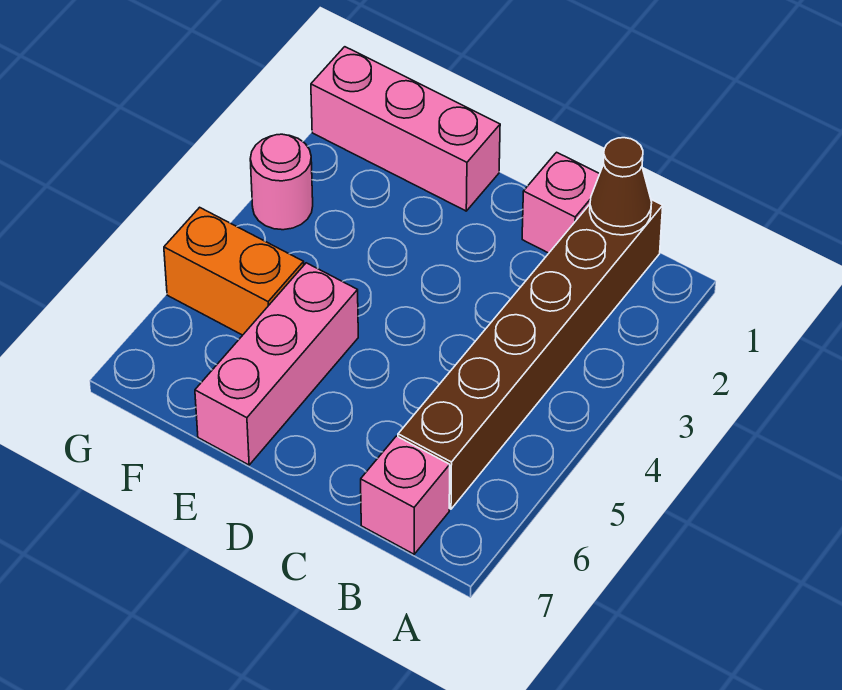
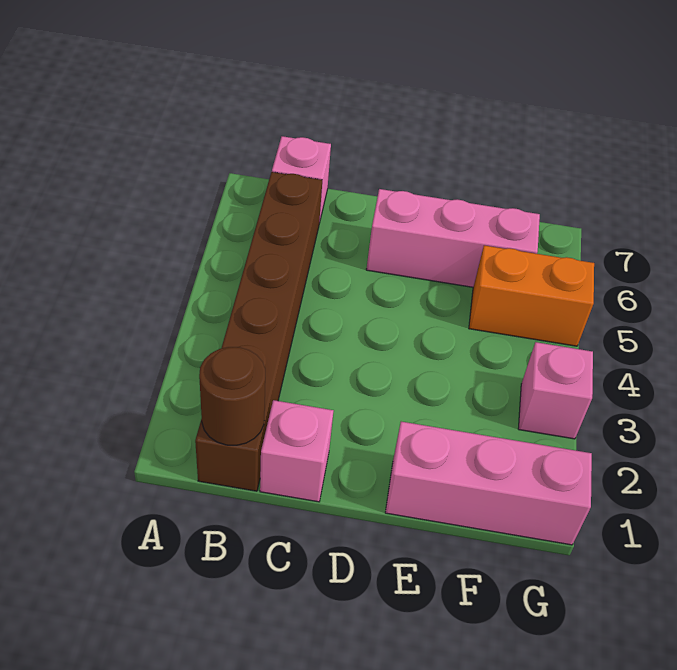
brown 1x1 cone [590,138,652,235] -> brown 1x1 round brick [199,347,265,445]
pink 1x3 brick [195,263,358,465] -> pink 1x3 brick turned to [366,189,540,287]
pink 1x1 round brick [250,134,313,230] -> pink 1x1 brick [518,342,593,439]

